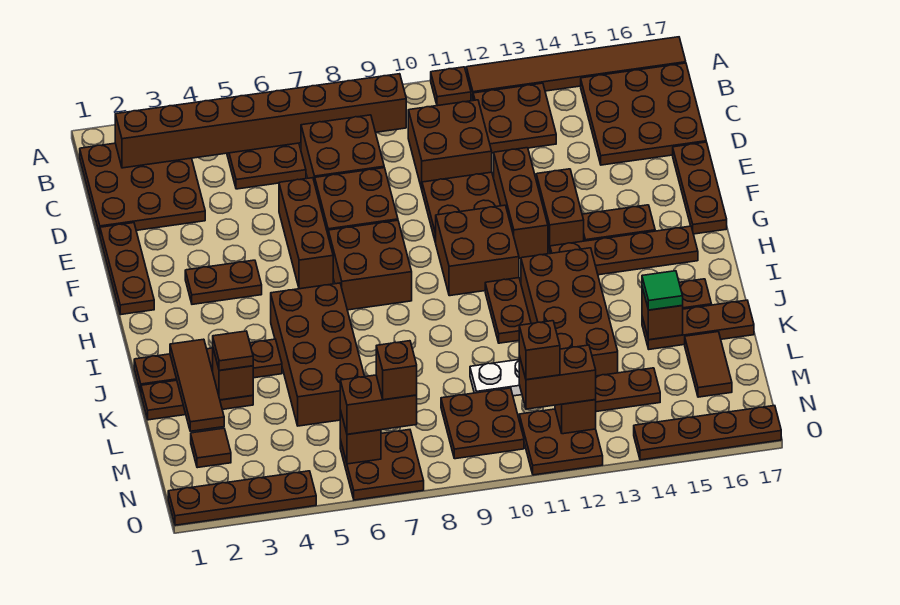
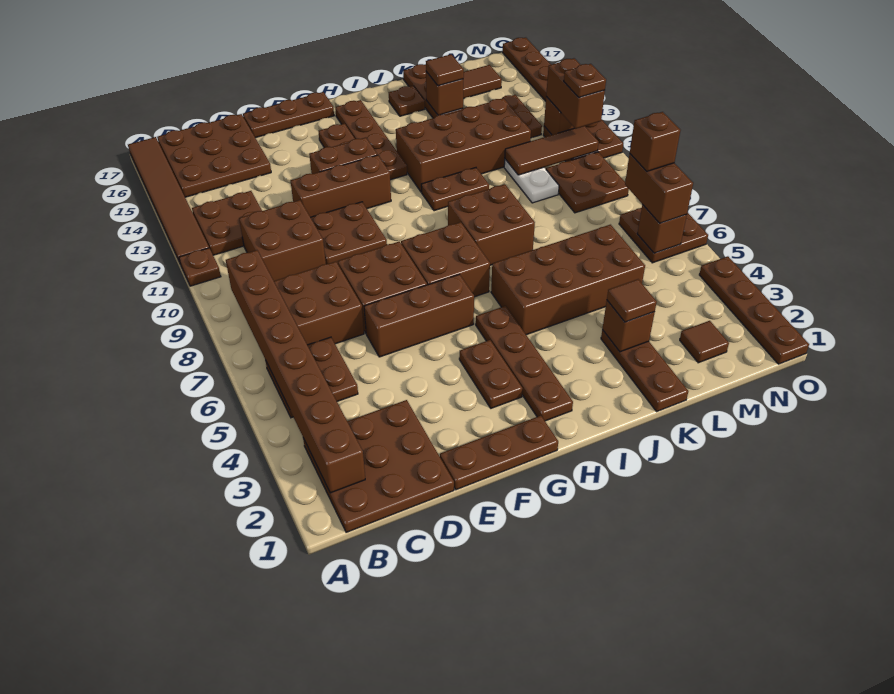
brown 2x2 brick [435,205,519,296] -> brown 2x2 brick moved to [448,184,535,265]
brown 1x4 plate [134,339,282,392] -> brown 1x4 plate moved to [476,306,573,421]
brown 1x3 tile [170,339,224,431] -> brown 1x3 tile moved to [505,126,599,175]
green 1x1 tile [642,271,683,310] -> brown 1x1 tile [426,54,464,86]
brown 1x1 brick [519,321,560,380] -> brown 1x1 plate [564,64,606,97]

